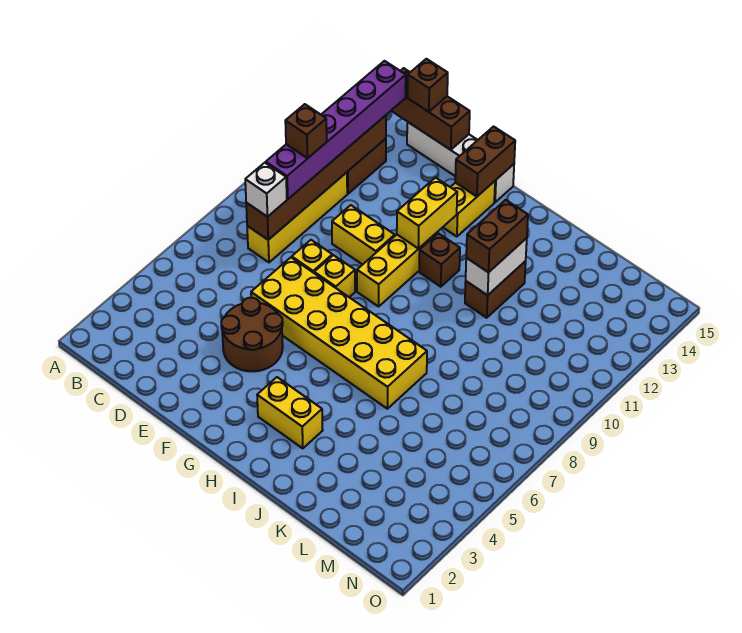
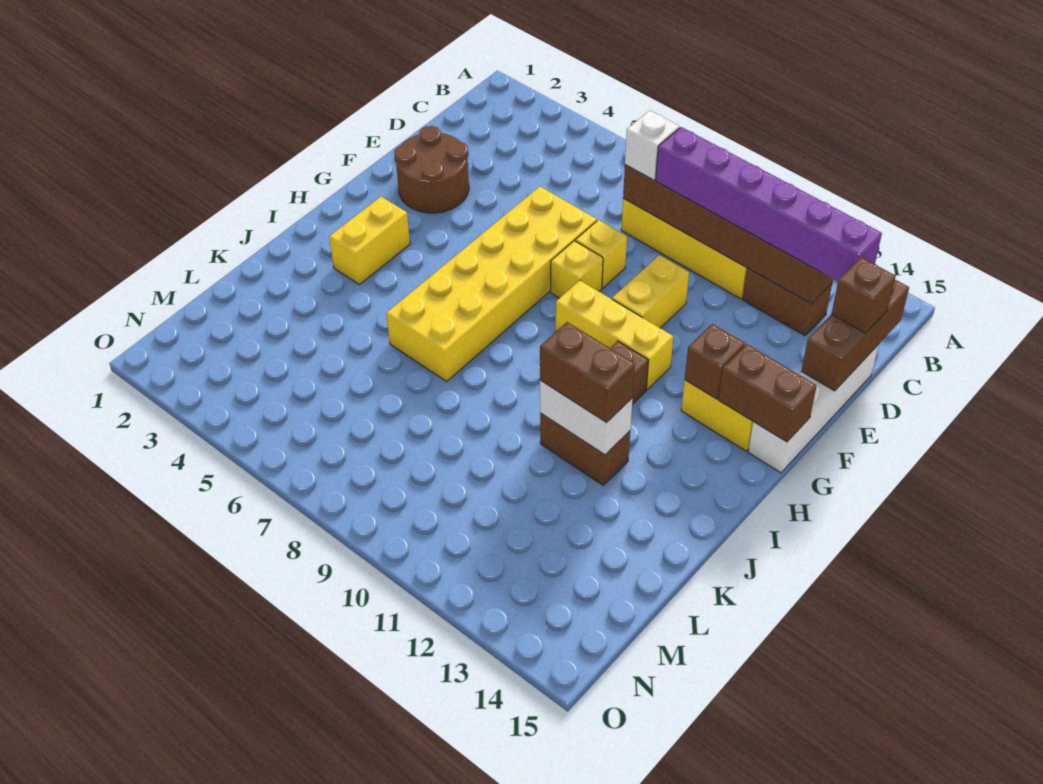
brown 1x1 brick [285,104,327,158] -> brown 1x1 brick moved to [685,324,745,399]
brown 2x2 round brick [221,298,283,371] -> brown 2x2 round brick moved to [394,126,469,213]
yellow 1x2 brick [397,178,457,249] -> none

